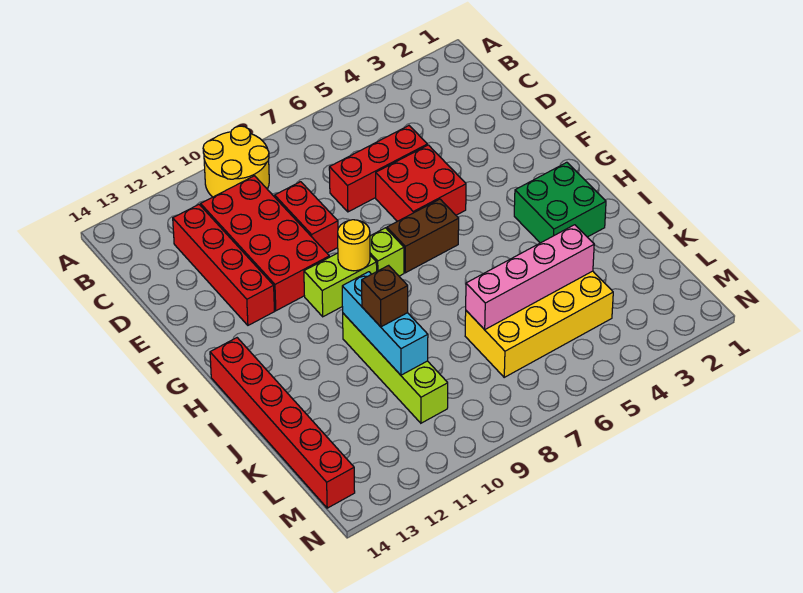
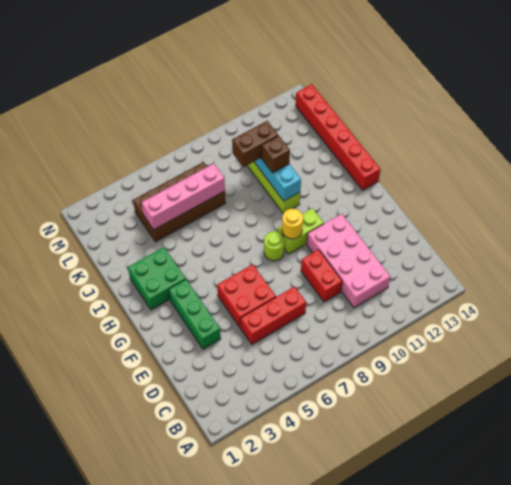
yellow 2x2 round brick [203,126,269,197] -> none
red 2x4 brick [201,176,329,311] -> pink 2x4 brick [307,214,390,308]
red 1x4 brick [173,205,274,325] -> none
none -> green 1x3 brick [169,280,221,349]
brown 1x2 brick [387,199,459,273] -> brown 1x2 brick moved to [232,121,278,167]
lime 1x1 brick [370,228,404,276] -> lime 1x1 round brick [264,231,284,261]
yellow 2x4 brick [465,271,613,377] -> brown 2x4 brick [133,162,225,242]

